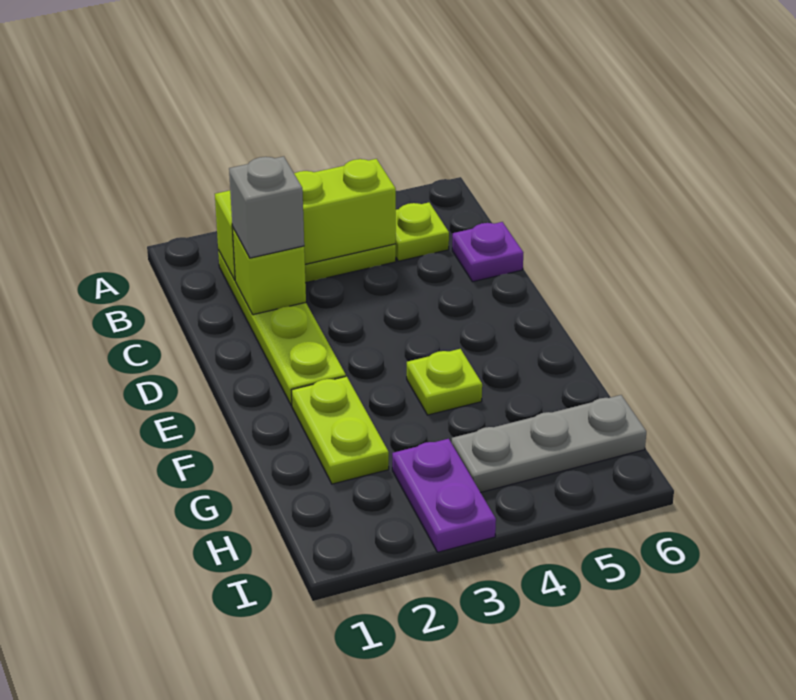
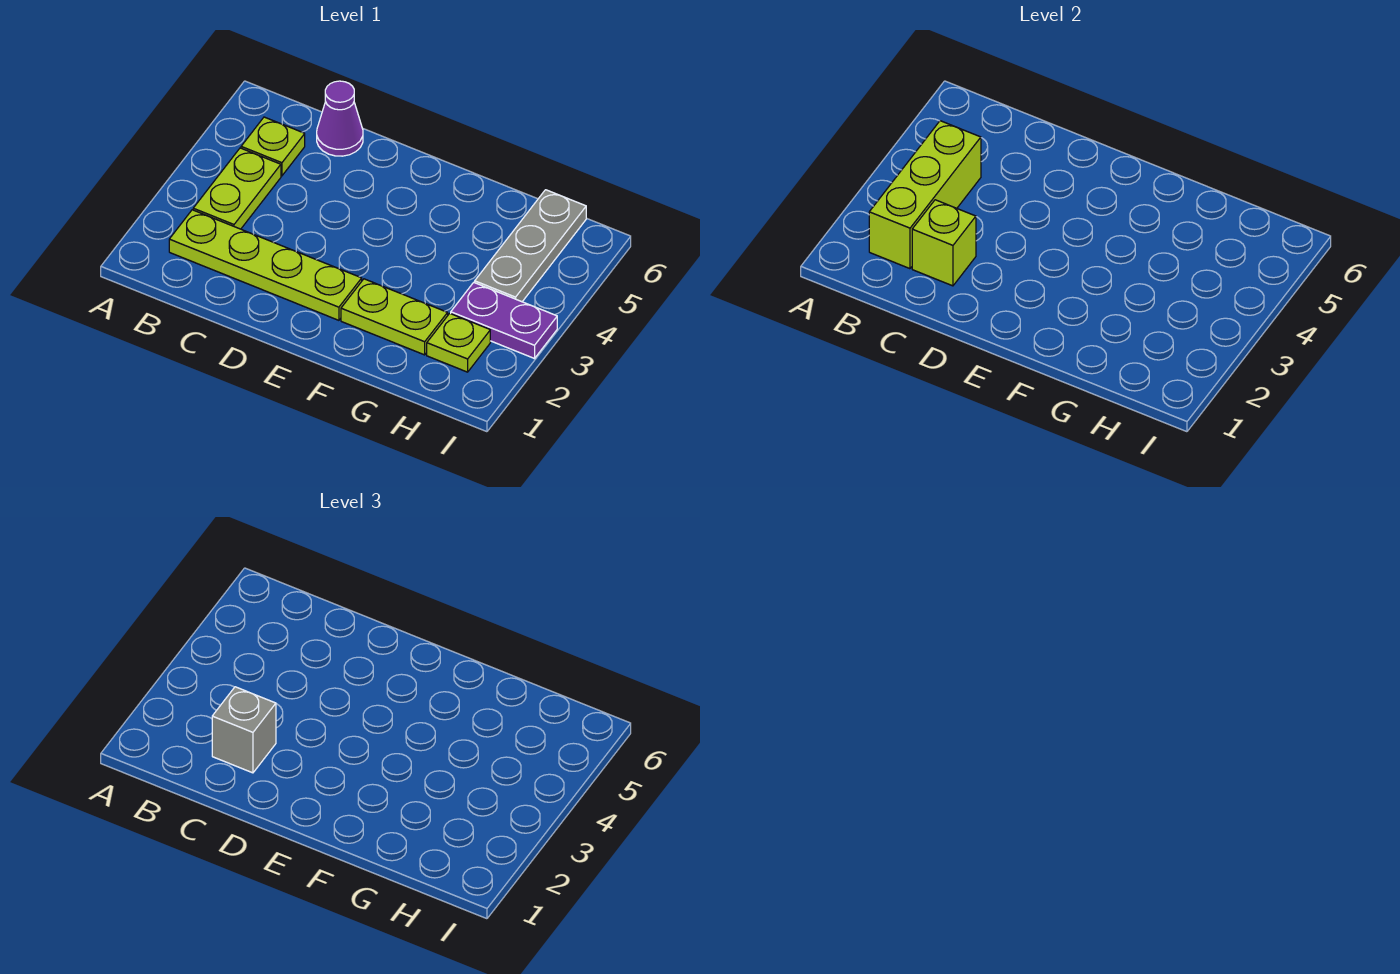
purple 1x1 plate [452,222,523,282] -> purple 1x1 cone [317,81,363,156]
lime 1x1 plate [407,349,482,415] -> lime 1x1 plate moved to [427,313,490,372]

